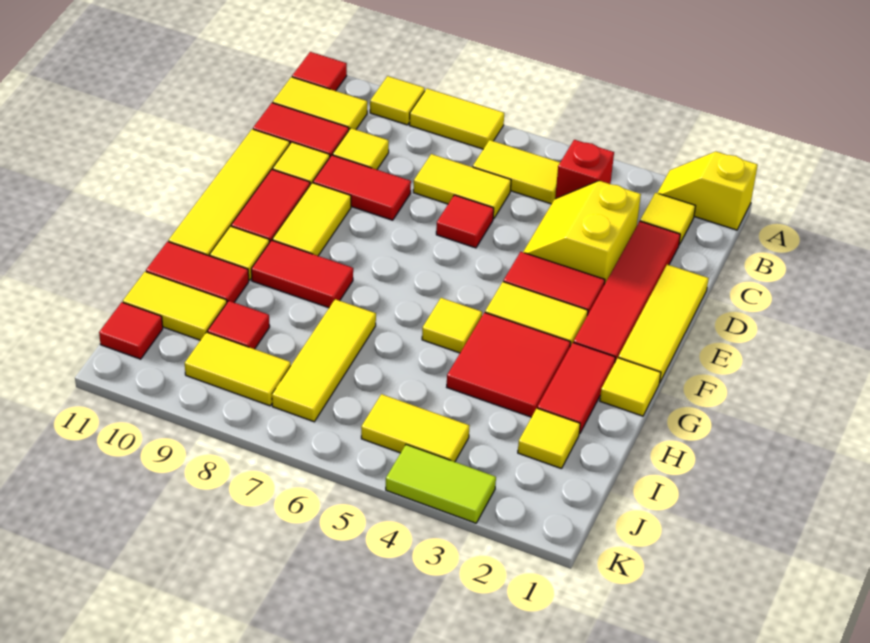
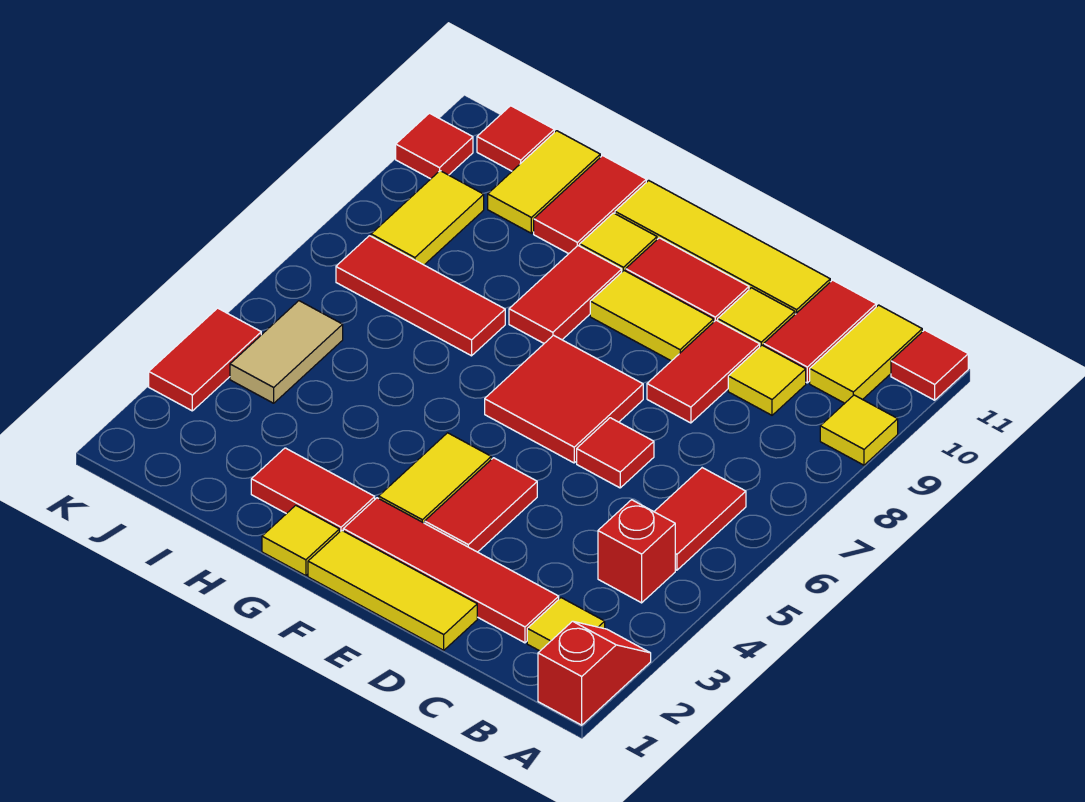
yellow 1x2 slope [658,152,758,230] -> red 1x2 slope [538,621,651,725]
yellow 1x2 tile [409,89,504,149] -> none
yellow 1x2 tile [473,140,560,204] -> red 1x2 tile [654,468,746,570]
yellow 2x2 slope [523,181,641,284] -> none
yellow 1x2 tile [413,154,511,219] -> none
red 2x2 tile [447,313,571,417] -> red 2x2 tile moved to [485,335,643,463]
yellow 1x1 tile [422,298,482,353] -> none
yellow 1x3 tile [272,299,376,422] -> red 1x3 tile [336,236,505,356]
yellow 1x1 tile [518,408,580,469] -> none
red 1x1 tile [207,301,270,349] -> red 1x1 tile moved to [396,113,473,179]
yellow 1x2 tile [361,394,469,462] -> tan 1x2 tile [230,301,343,403]
lime 1x2 tile [386,445,496,523] -> red 1x2 tile [149,308,261,411]

